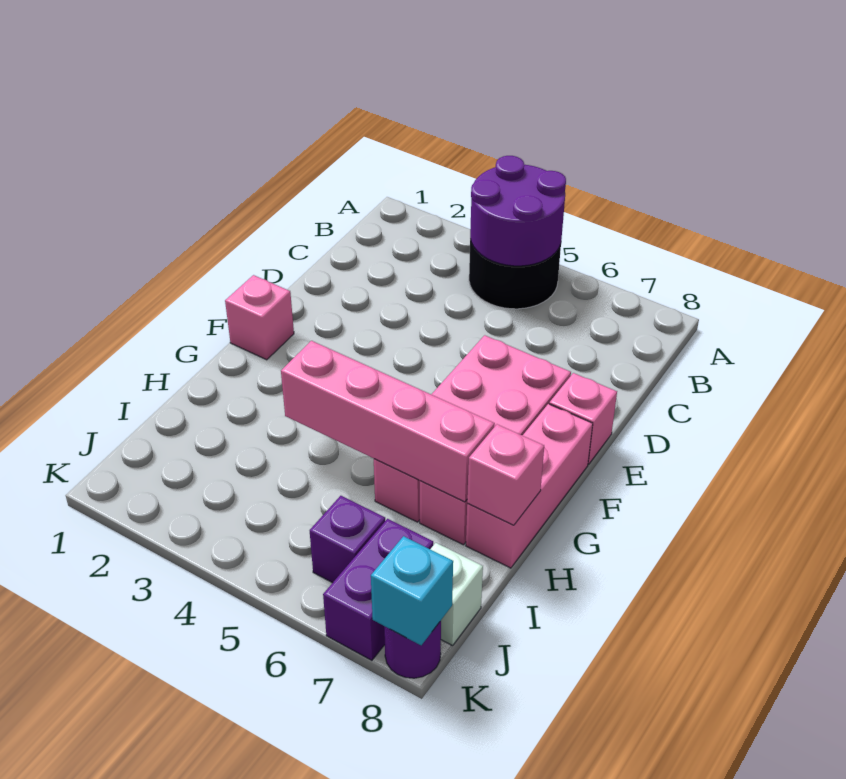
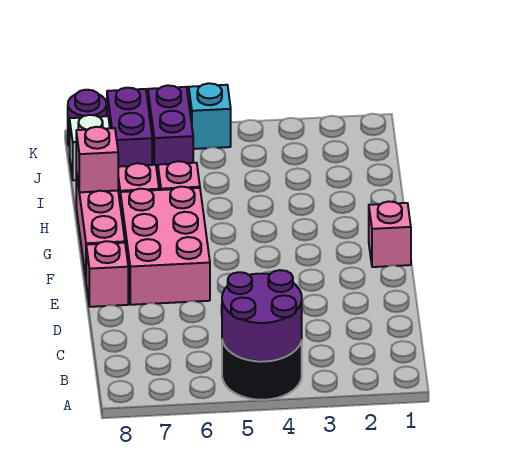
pink 1x4 brick [281,341,495,502] -> none
purple 1x1 brick [310,496,385,583] -> purple 1x2 brick [148,85,193,176]
cyan 1x1 brick [371,536,453,645] -> cyan 1x1 brick moved to [189,83,231,149]

